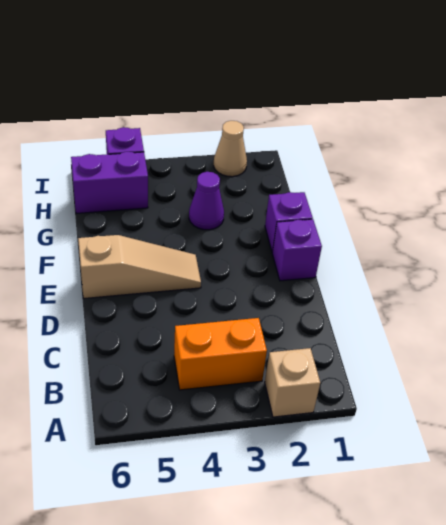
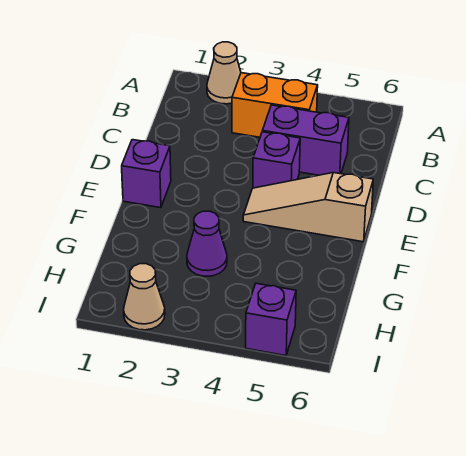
tan 1x1 brick [265,348,320,417] -> tan 1x1 cone [207,42,241,104]
purple 1x1 brick [265,192,313,252] -> purple 1x1 brick moved to [253,132,300,188]
purple 1x2 brick [71,152,148,214] -> purple 1x2 brick moved to [262,105,349,175]

